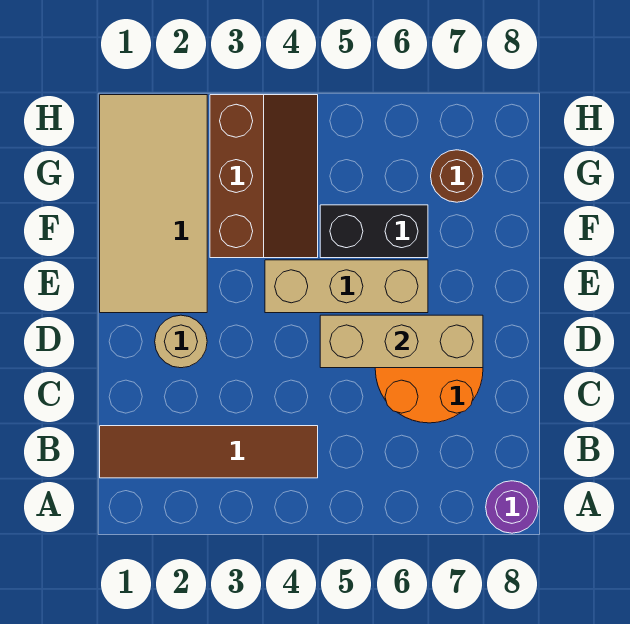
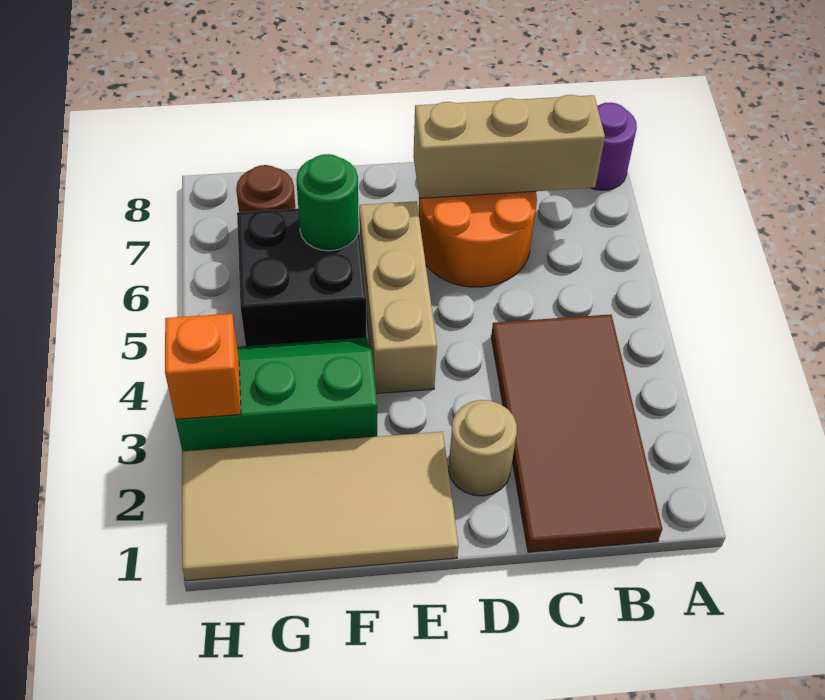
brown 1x4 tile [100,426,318,478] -> brown 2x4 tile [491,314,662,552]
tan 1x3 brick [320,315,483,368] -> tan 1x3 brick turned to [413,95,605,198]
brown 2x3 slope [210,95,318,258] -> green 2x3 slope [176,338,377,451]
black 1x2 brick [320,205,428,258] -> black 2x2 brick [237,209,367,346]
none -> green 1x1 round brick [296,154,359,251]
none -> orange 1x1 brick [165,314,241,419]

